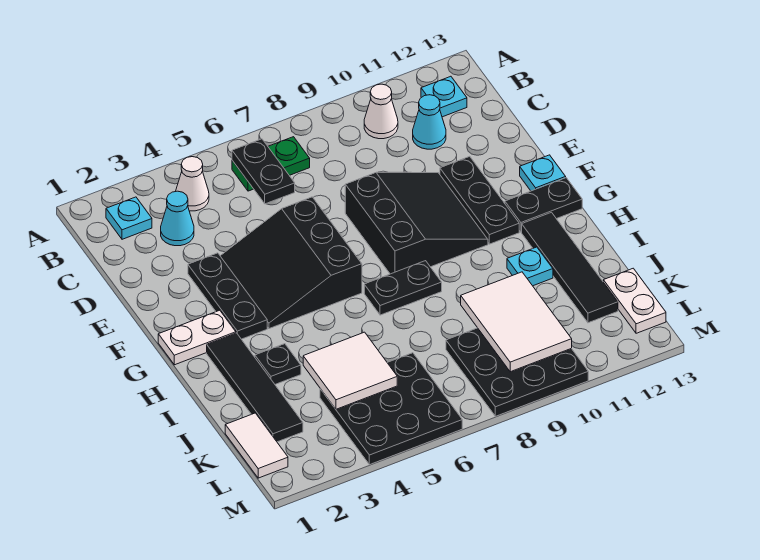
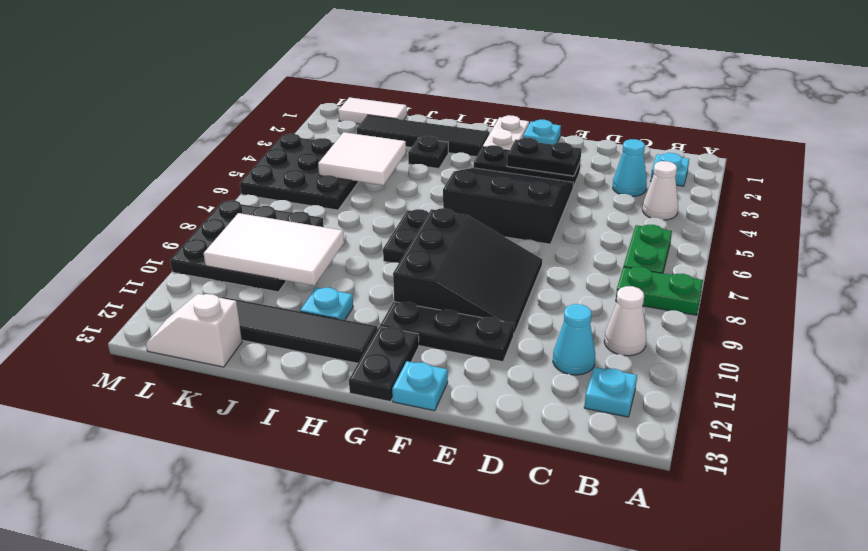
none -> green 1x2 plate [616,267,703,315]
black 1x2 plate [232,139,295,204] -> black 1x2 plate moved to [507,138,581,176]
black 3x3 slope [345,172,488,274] -> black 3x3 slope turned to [393,208,542,334]
none -> cyan 1x1 plate [523,120,561,144]
white 1x2 plate [603,268,666,333] -> white 1x2 slope [146,294,242,367]

